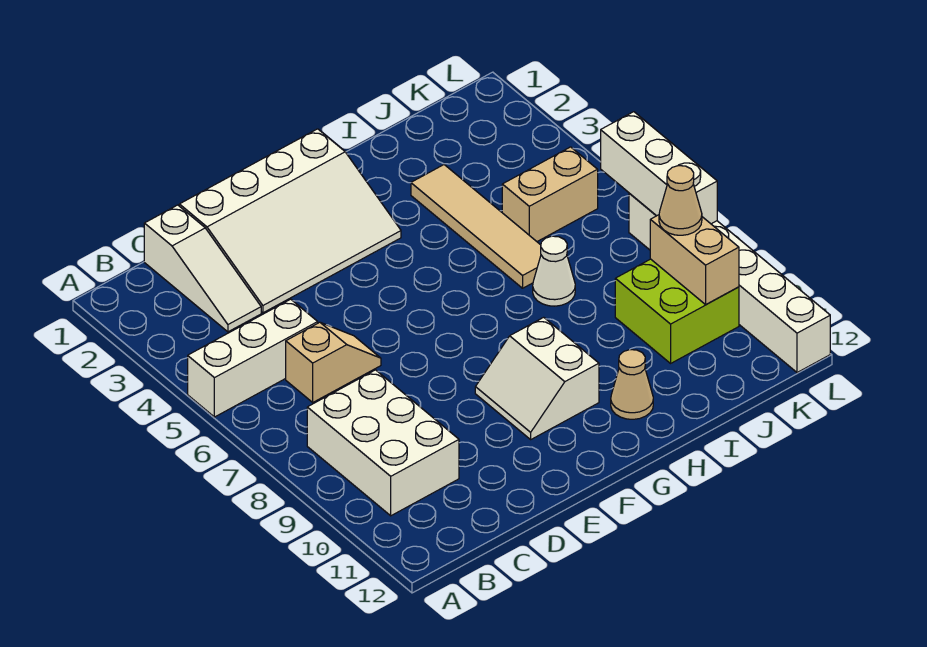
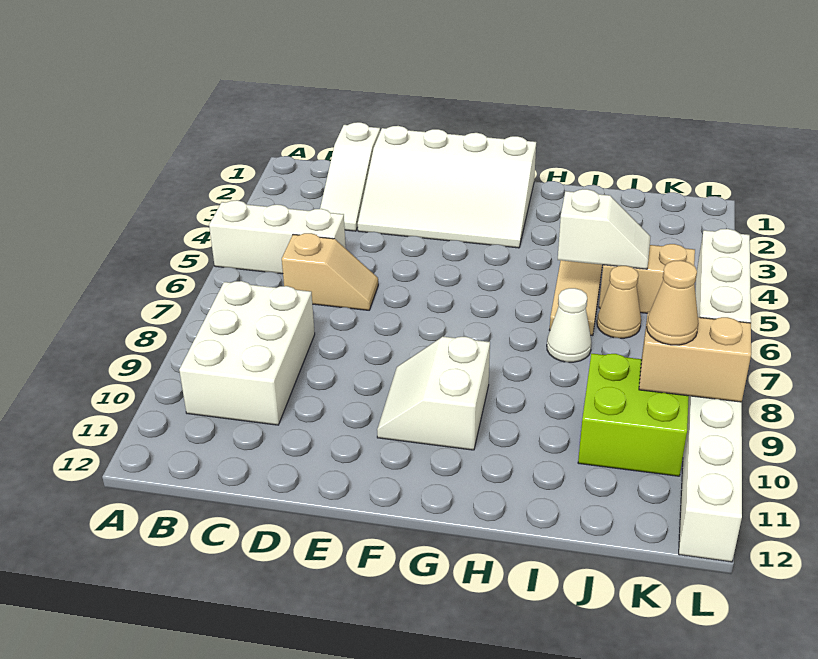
tan 1x1 cone [611,350,653,419] -> tan 1x1 cone moved to [597,266,641,338]
none -> white 1x2 slope [558,189,650,269]
tan 1x2 brick [650,215,739,304] -> tan 1x2 brick turned to [639,312,751,402]

